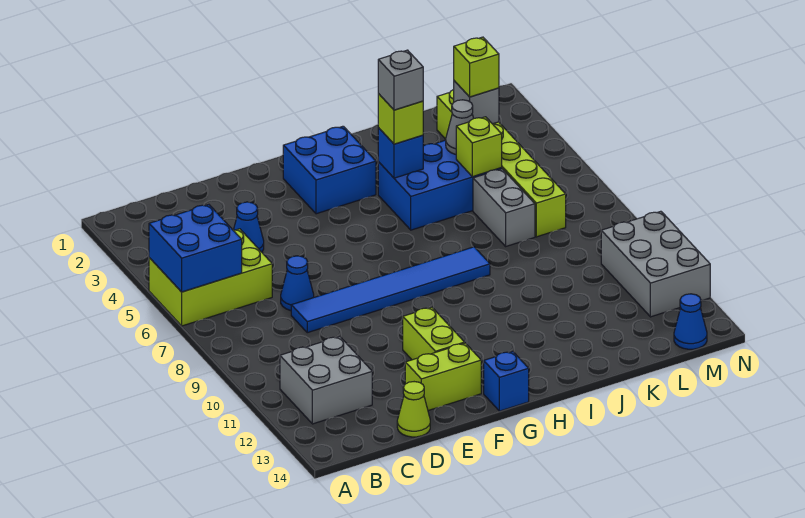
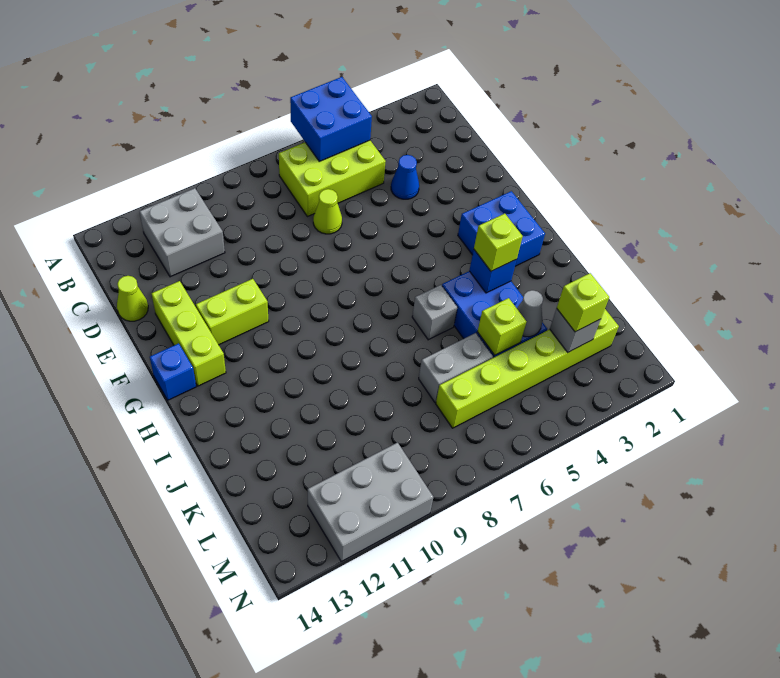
lime 2x3 brick [149,229,272,326] -> lime 2x3 brick turned to [279,140,386,217]
blue 1x1 cone [281,256,314,311] -> lime 1x1 cone [313,189,342,234]
blue 1x6 tile [291,247,490,333] -> none
lime 1x2 brick [405,343,481,411] -> lime 1x3 brick [151,281,226,386]
grey 1x1 brick [378,50,423,110] -> grey 1x1 brick moved to [412,285,457,340]
blue 1x1 cone [674,294,707,349] -> none

